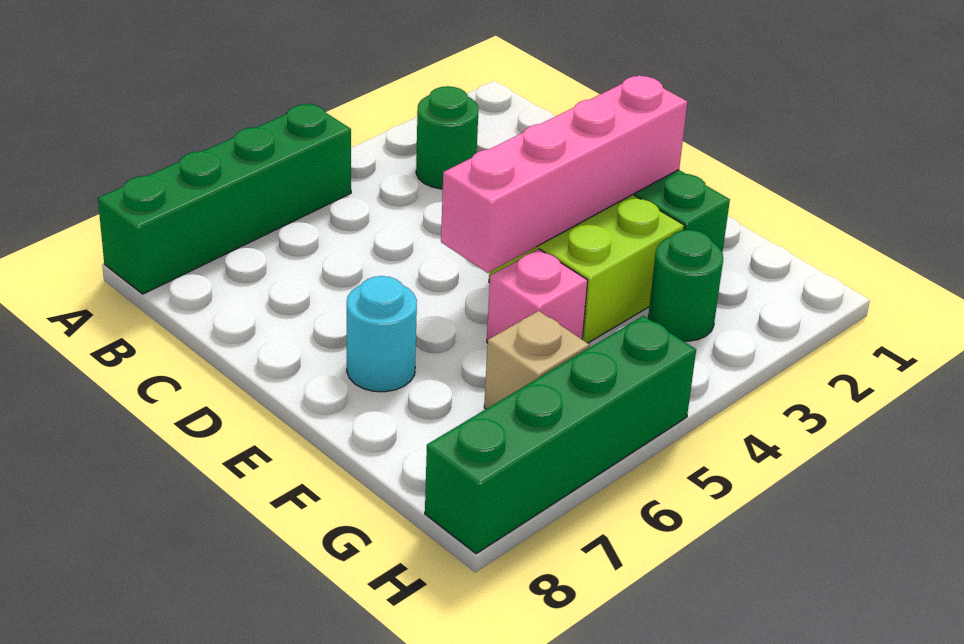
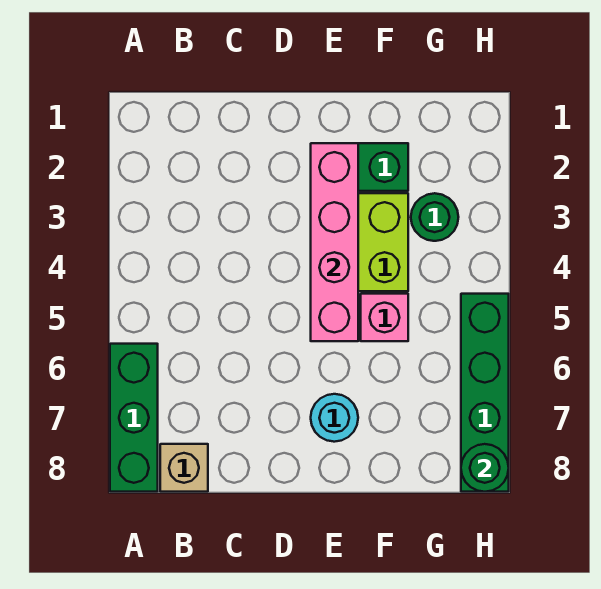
green 1x4 brick [98,103,351,294] -> green 1x3 brick [110,344,158,492]
green 1x1 round brick [416,86,479,189] -> green 1x1 round brick moved to [461,444,509,492]
tan 1x1 brick [484,311,589,409] -> tan 1x1 brick moved to [160,444,208,492]

